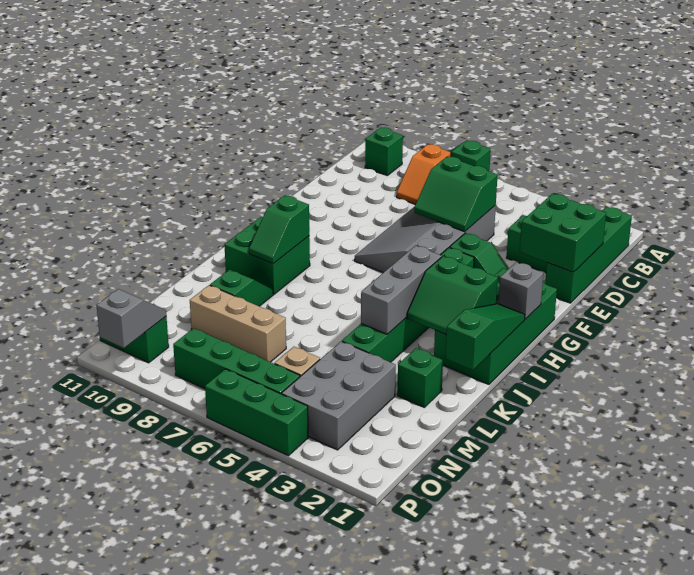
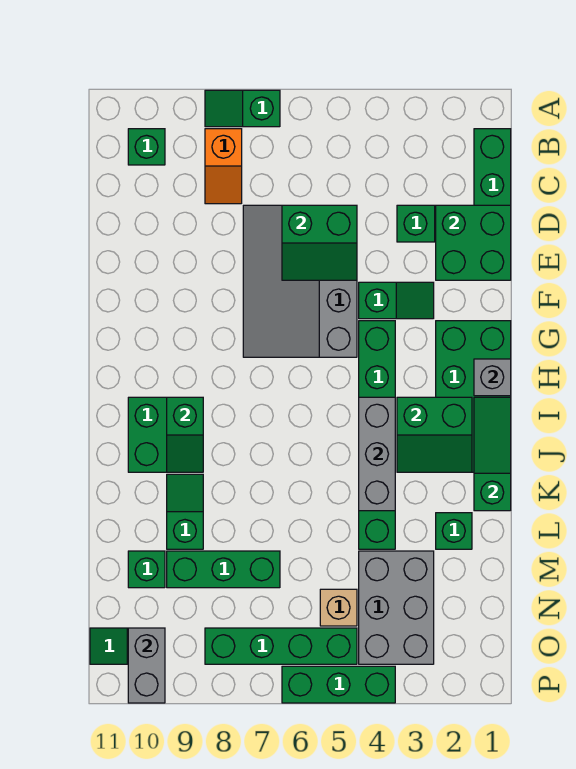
tan 1x3 brick [190,285,286,362] -> green 1x3 brick [167,551,280,588]
none -> green 1x1 brick [128,551,165,588]
grey 1x2 slope [96,289,166,348] -> grey 1x2 brick [128,628,165,703]

